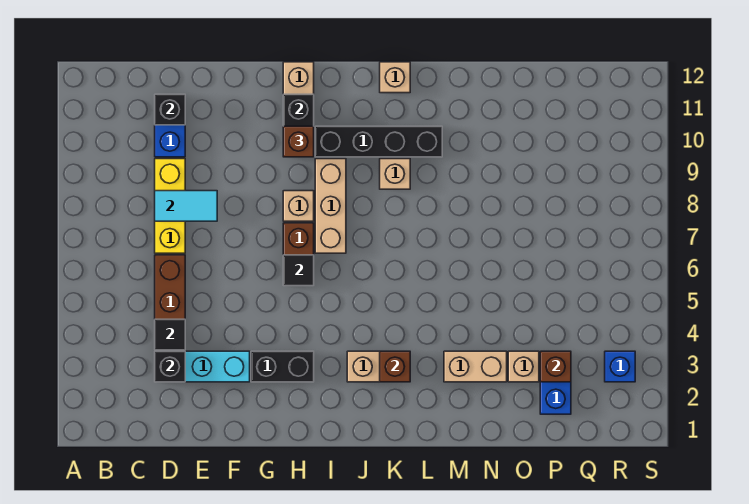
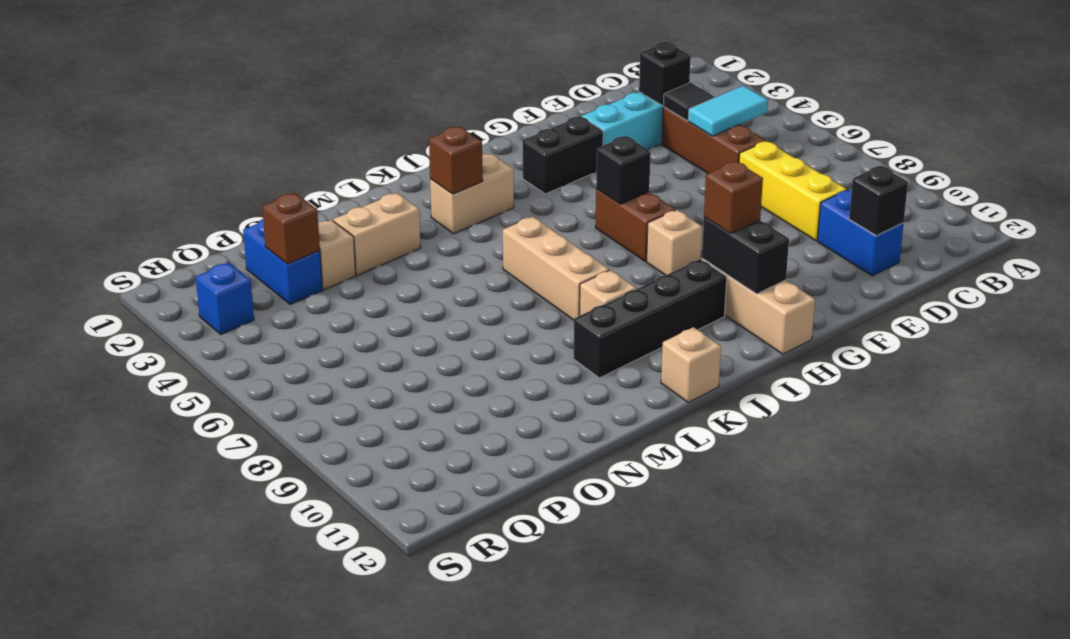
cyan 1x2 tile [155,191,217,221] -> cyan 1x2 tile moved to [688,86,768,136]
black 1x1 tile [283,255,314,286] -> black 1x1 brick [596,136,651,204]
tan 1x3 brick [315,159,346,253] -> tan 1x3 brick moved to [503,217,609,320]

